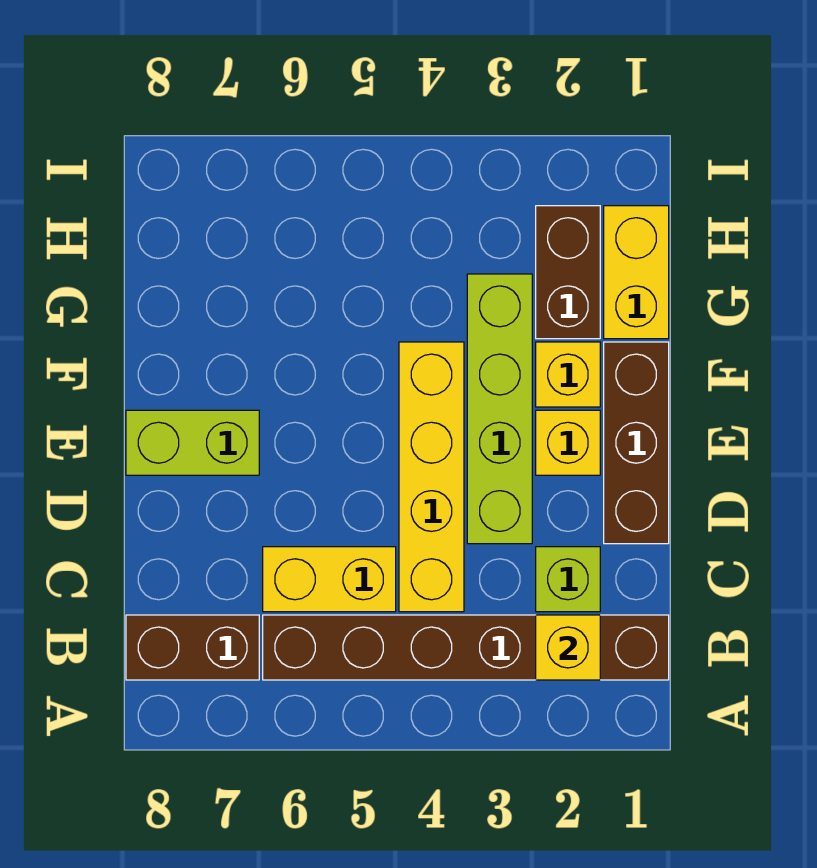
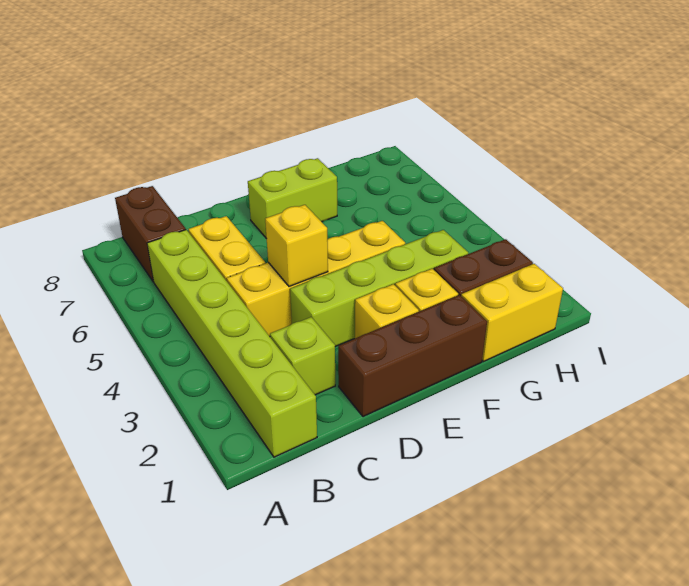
brown 1x6 brick [263,615,669,680] -> lime 1x6 brick [147,230,317,457]
yellow 1x1 brick [536,615,600,680] -> yellow 1x1 brick moved to [265,205,328,286]
lime 1x2 brick [126,410,259,475] -> lime 1x2 brick turned to [248,158,337,239]

